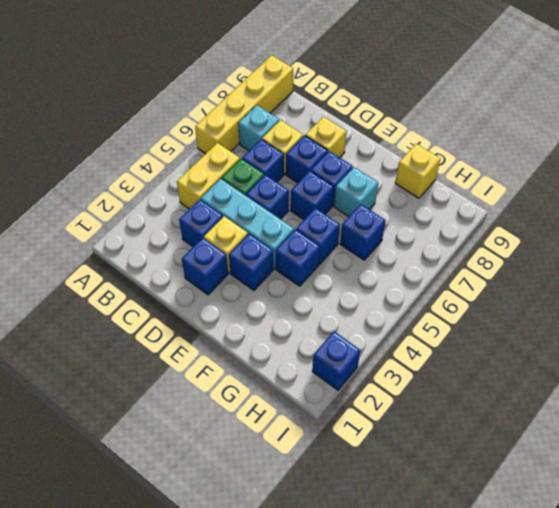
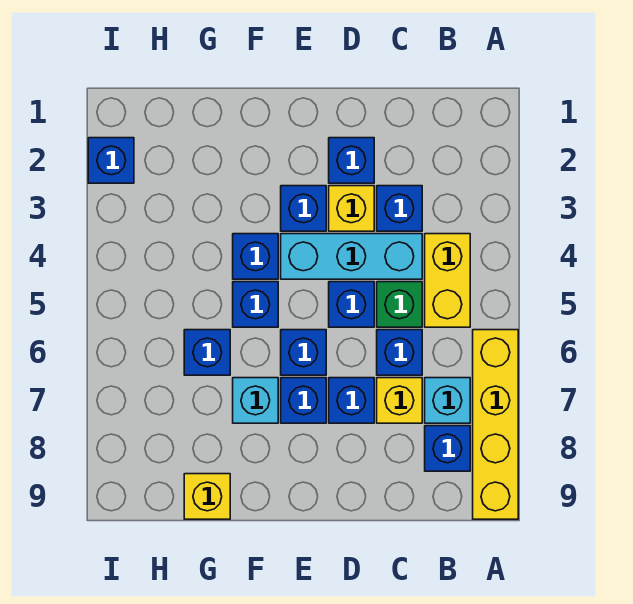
none -> blue 1x1 brick [425,426,470,471]
yellow 1x1 brick [305,117,347,158] -> none

